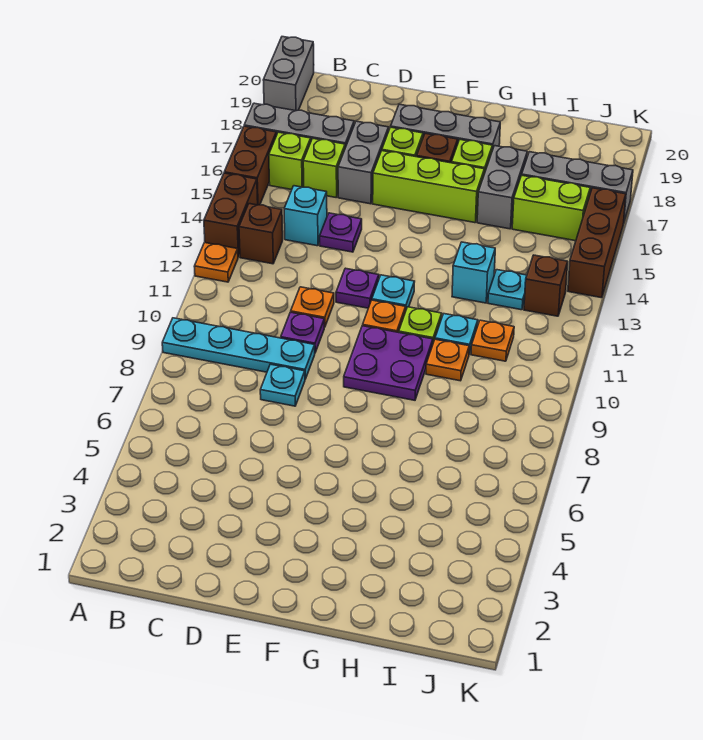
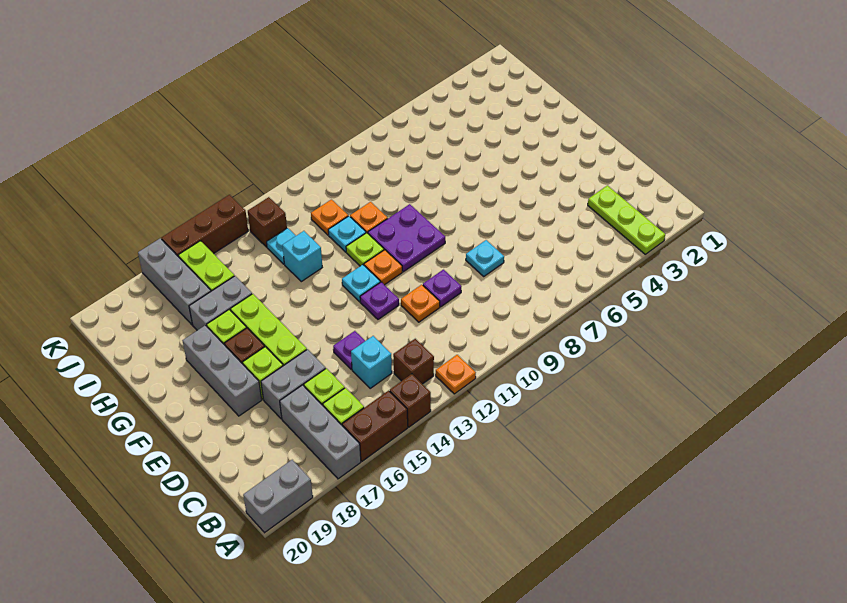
none -> lime 1x3 plate [588,185,665,254]
cyan 1x4 plate [162,318,315,379] -> none
brown 1x2 brick [204,173,258,257] -> brown 1x1 brick [390,374,431,427]

